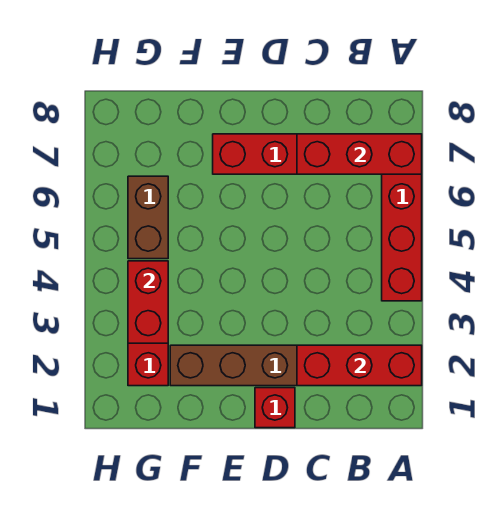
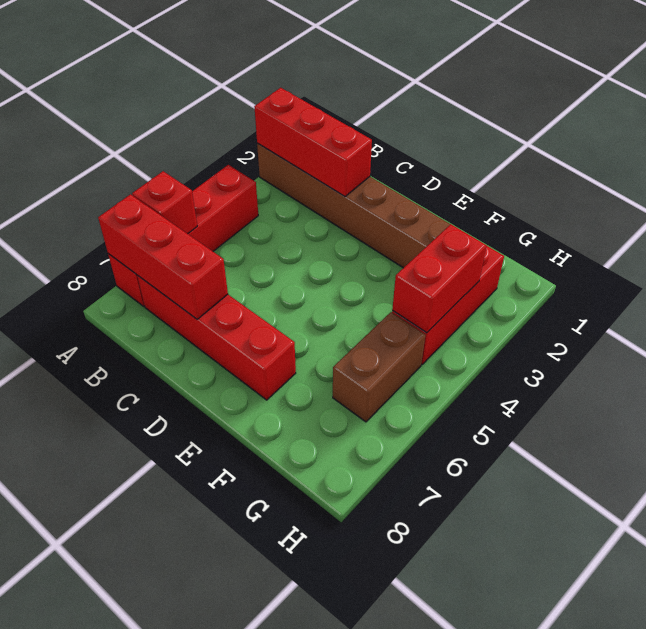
red 1x1 brick [255,388,295,428] -> red 1x1 brick moved to [132,171,197,234]

